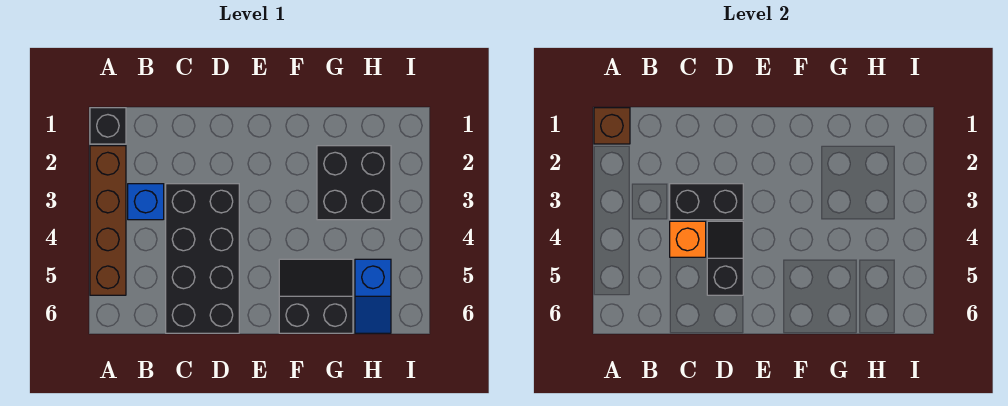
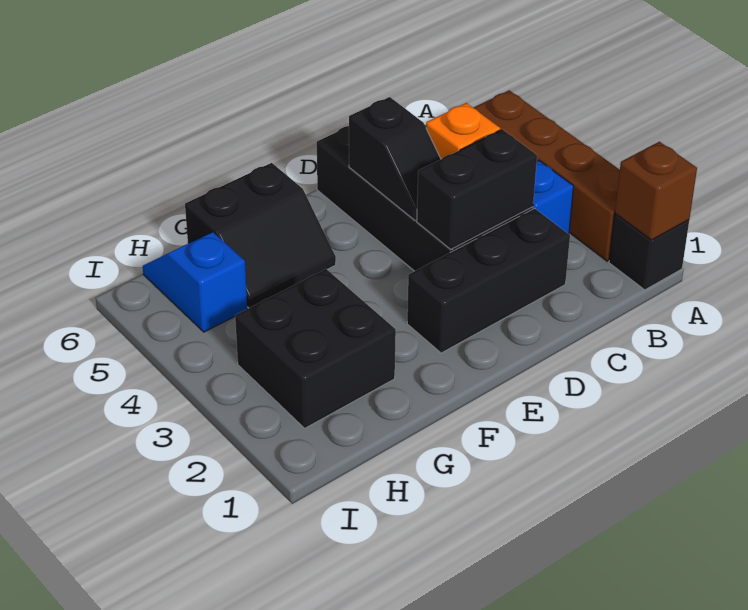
none -> black 1x3 brick [407,209,570,353]

